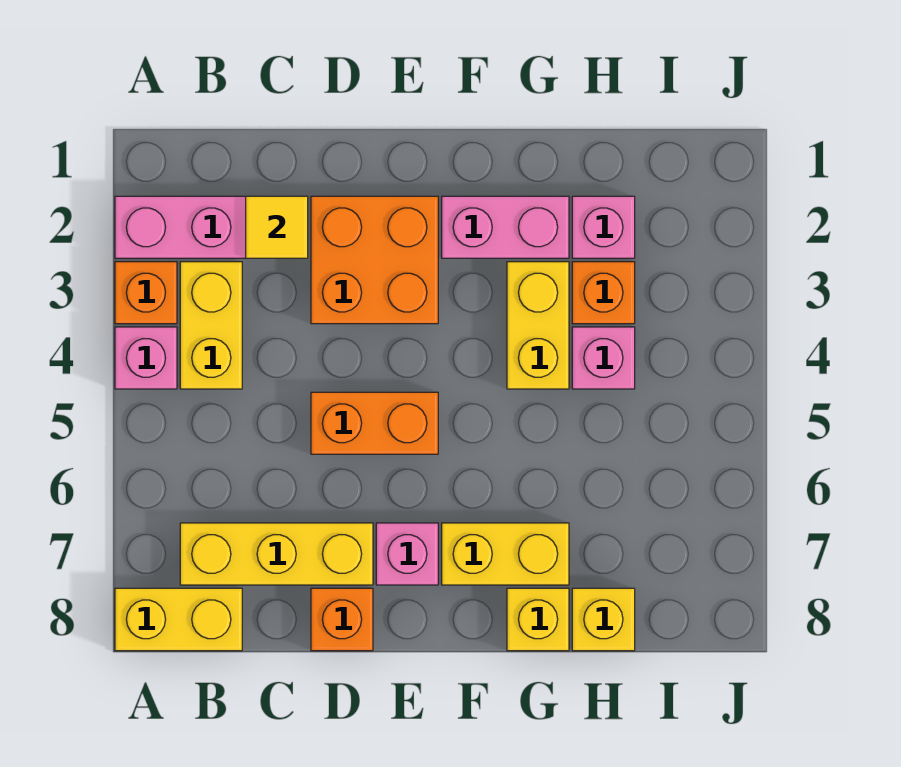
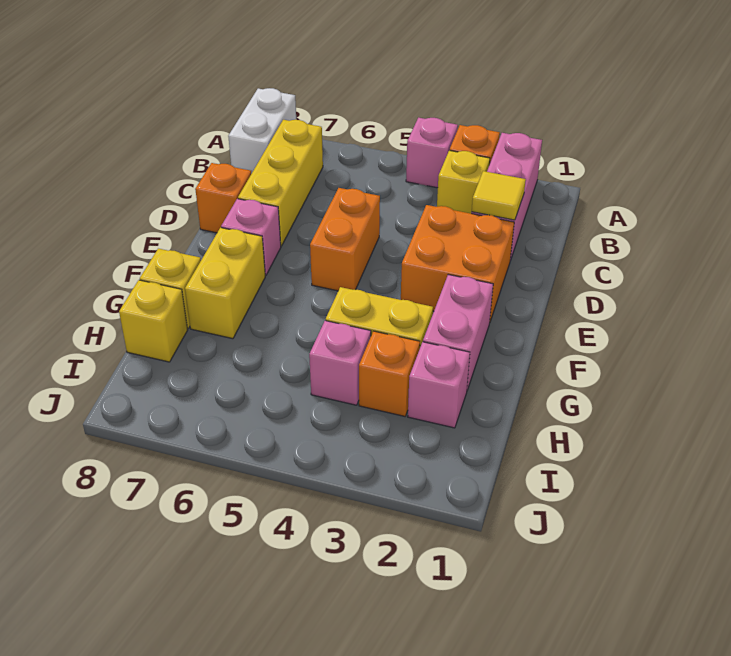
yellow 1x2 brick [115,588,242,651] -> white 1x2 brick [228,88,296,174]
yellow 1x2 brick [180,262,242,389] -> yellow 1x1 brick [437,150,490,213]

